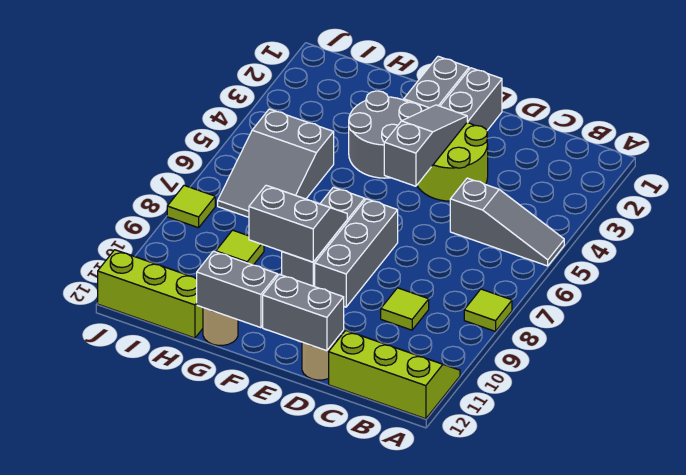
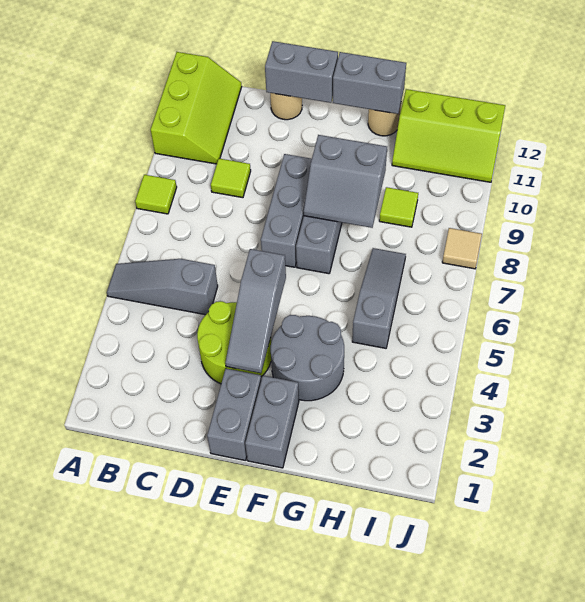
lime 2x3 slope [329,330,460,419] -> lime 2x3 slope turned to [151,52,242,164]
grey 2x3 slope [218,109,334,217] -> grey 1x3 slope [352,248,406,348]
lime 1x1 tile [167,185,215,228] -> tan 1x1 tile [442,228,482,269]

